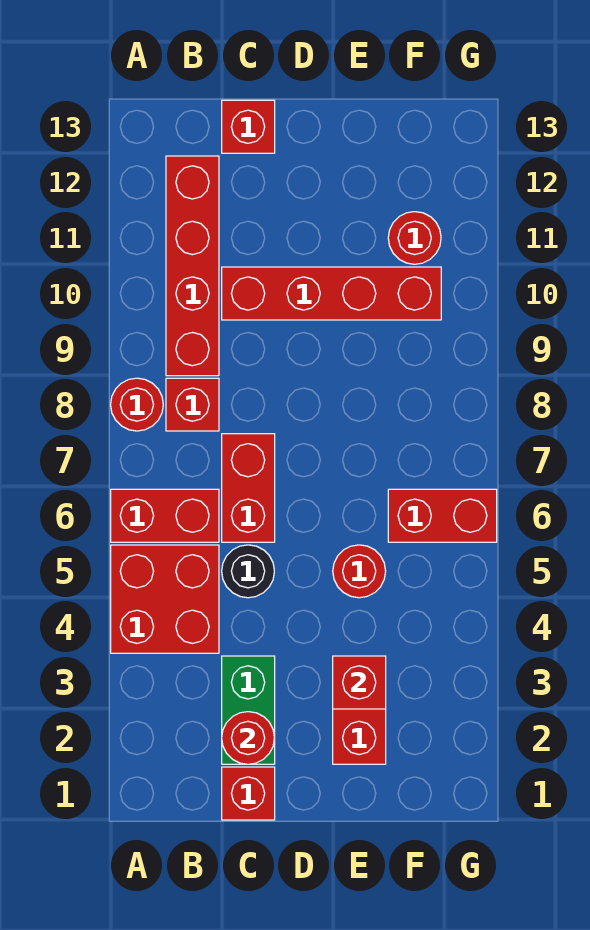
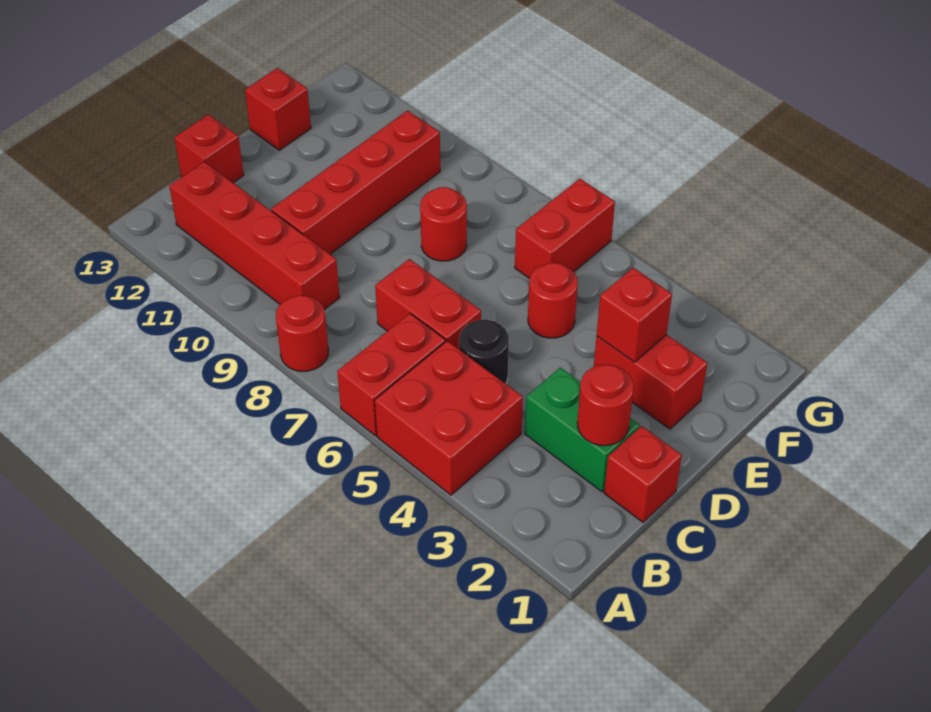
red 1x1 brick [166,378,219,431] -> red 1x1 brick moved to [245,68,311,150]
red 1x1 round brick [388,212,441,264] -> red 1x1 round brick moved to [420,187,467,261]

